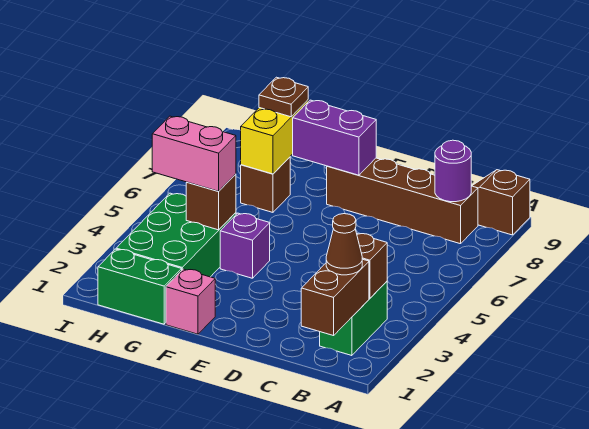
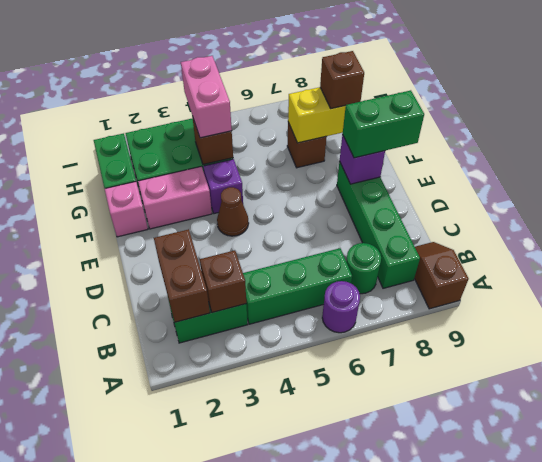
brown 1x2 brick [301,259,369,336] -> brown 1x2 brick turned to [154,229,210,322]
brown 1x1 cone [326,214,362,275] -> brown 1x1 cone moved to [217,187,249,236]
none -> green 1x3 brick [243,248,352,324]
none -> green 1x1 round brick [346,243,381,294]
brown 1x4 brick [327,158,478,244] -> green 1x4 brick [337,161,420,288]
purple 1x1 round brick [435,140,471,202] -> purple 1x1 round brick moved to [322,281,360,333]
purple 1x2 brick [293,100,376,175] -> purple 1x1 brick [340,134,385,184]
none -> green 1x2 brick [343,90,424,158]
none -> pink 1x2 brick [138,167,212,229]
brown 1x1 plate [259,77,308,117] -> brown 1x1 brick [320,51,364,109]

